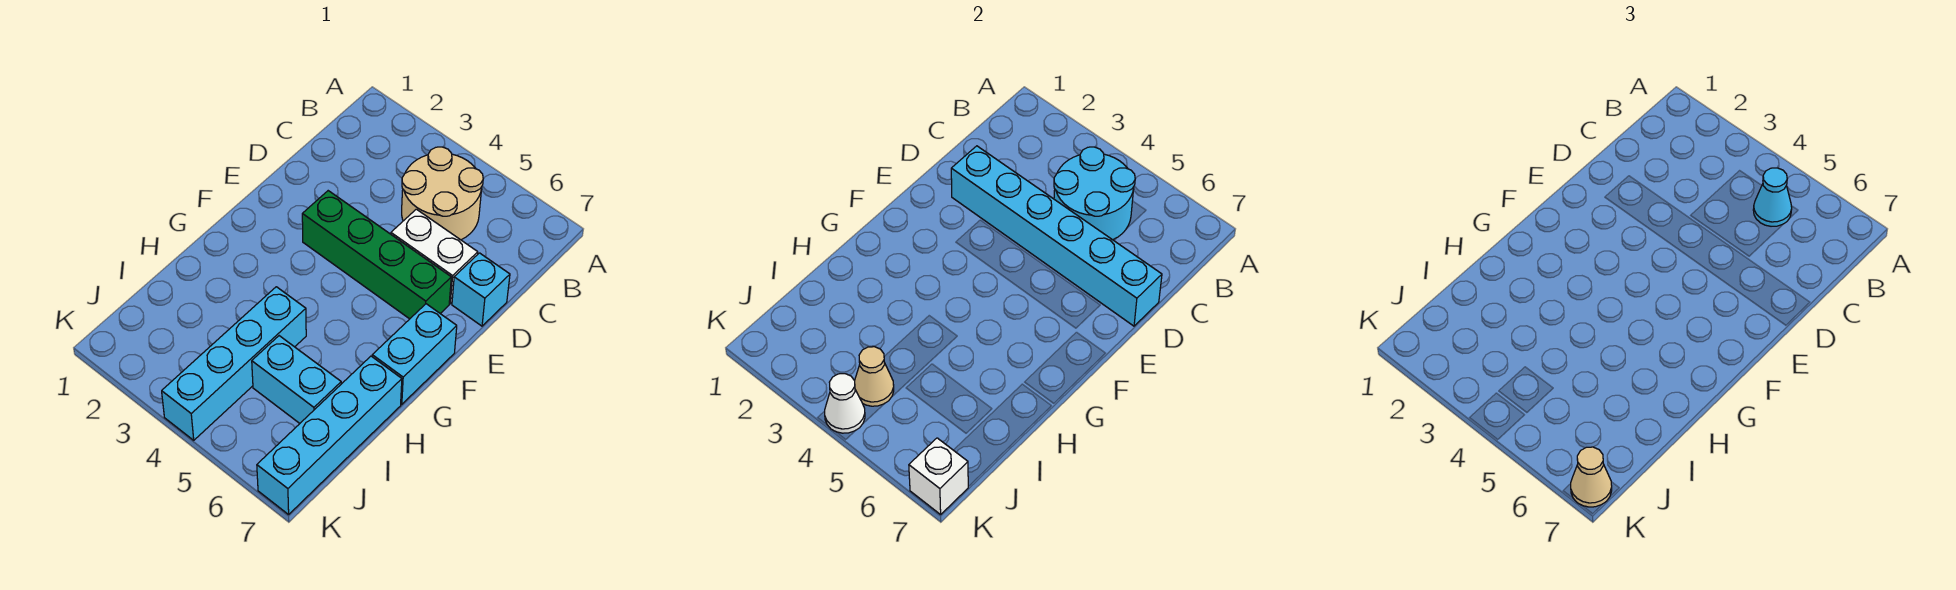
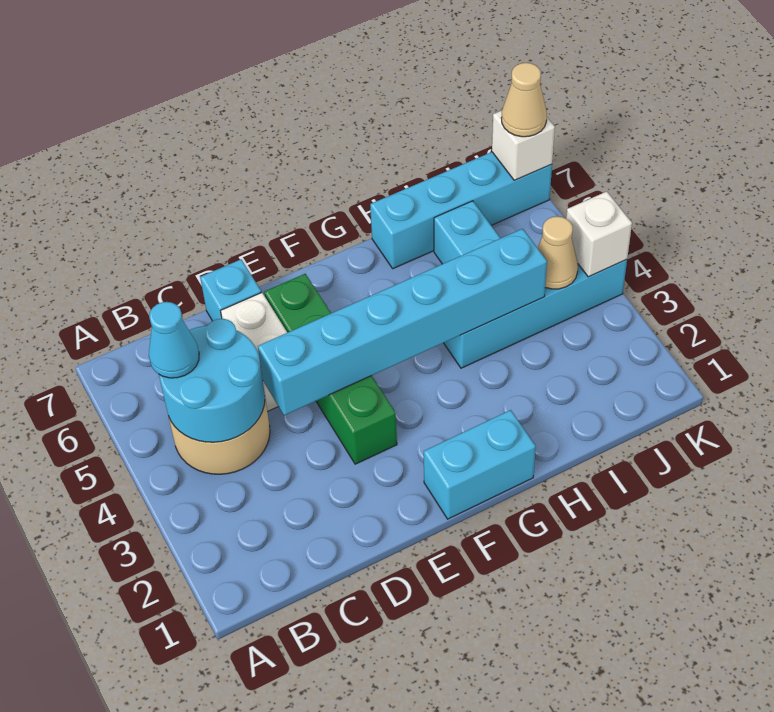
cyan 1x6 brick [951,146,1162,326] -> cyan 1x6 brick turned to [258,229,547,415]
cyan 1x2 brick [372,304,457,404] -> cyan 1x2 brick moved to [424,410,536,519]
white 1x1 cone [825,374,865,433] -> white 1x1 brick [566,192,632,277]

